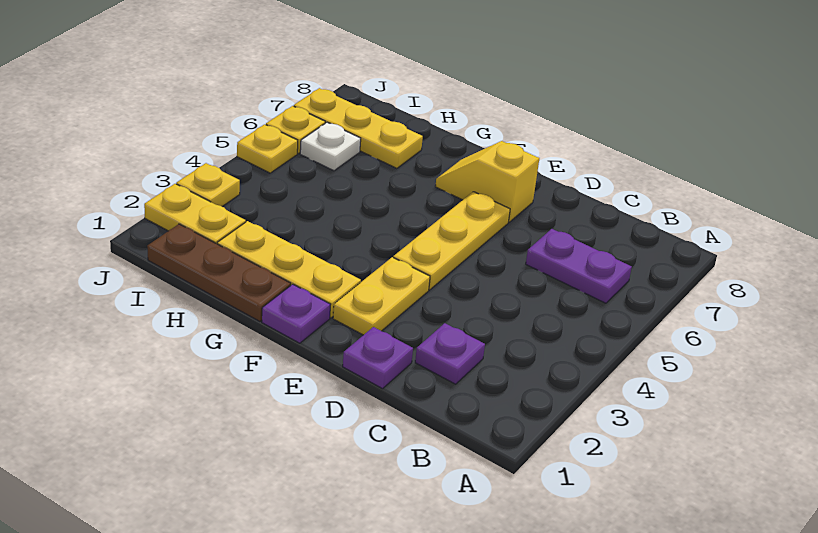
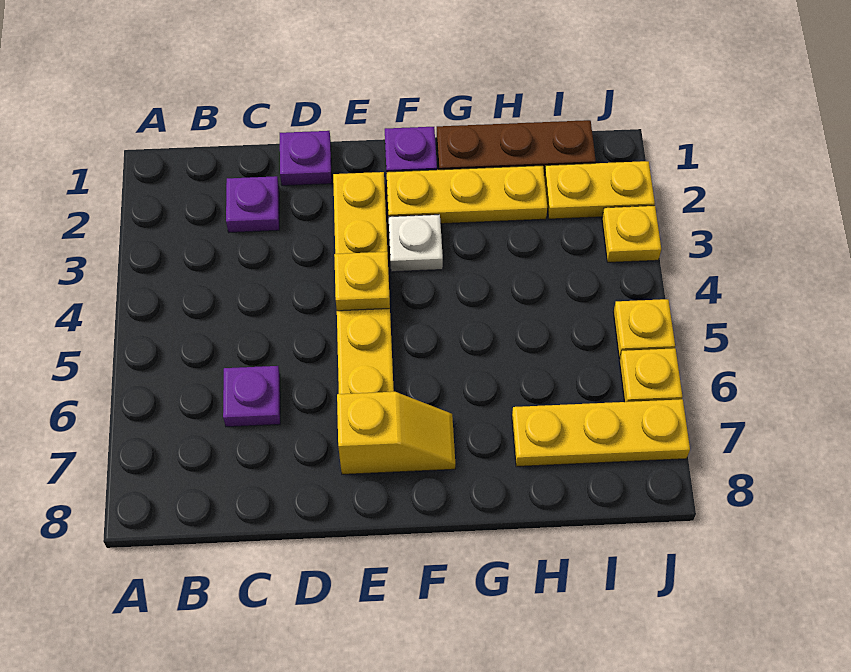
purple 1x2 plate [526,229,632,303] -> purple 1x1 plate [223,366,280,427]
none -> yellow 1x1 plate [334,252,390,311]
white 1x1 plate [300,122,361,171] -> white 1x1 plate moved to [389,215,443,272]

